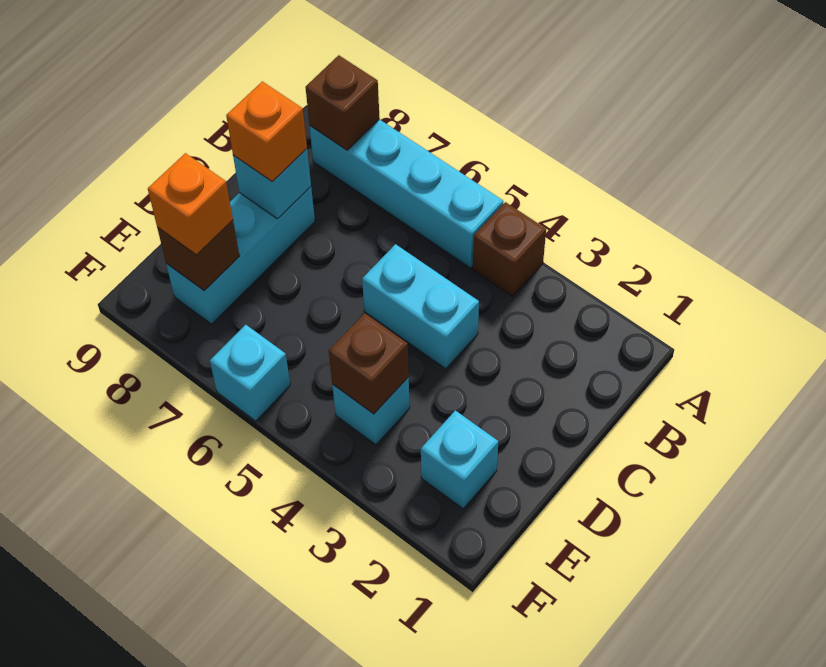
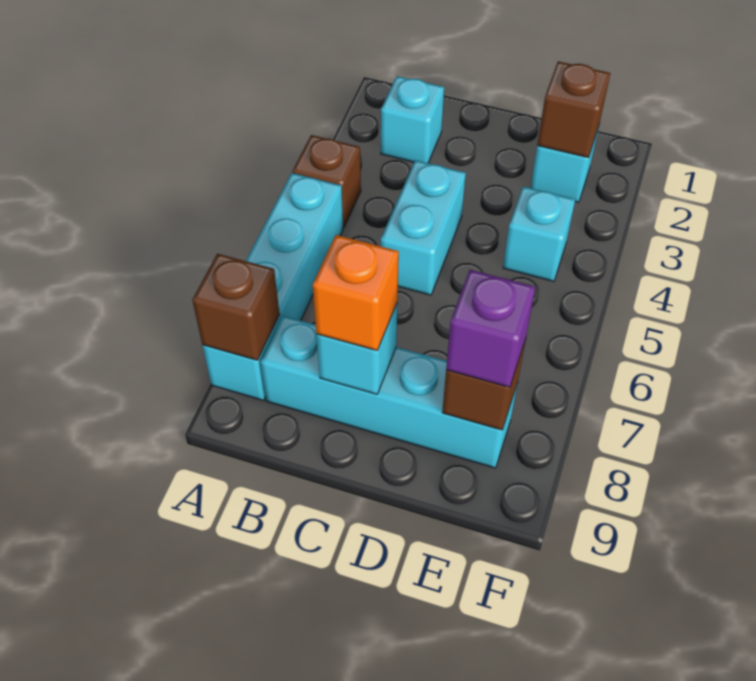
cyan 1x3 brick [166,187,315,324] -> cyan 1x4 brick [261,316,517,468]
brown 1x1 brick [329,313,409,414] -> brown 1x1 brick moved to [537,61,610,158]
orange 1x1 brick [148,153,233,255] -> purple 1x1 brick [446,270,535,387]
cyan 1x1 brick [210,325,290,421] -> cyan 1x1 brick moved to [381,76,444,163]

